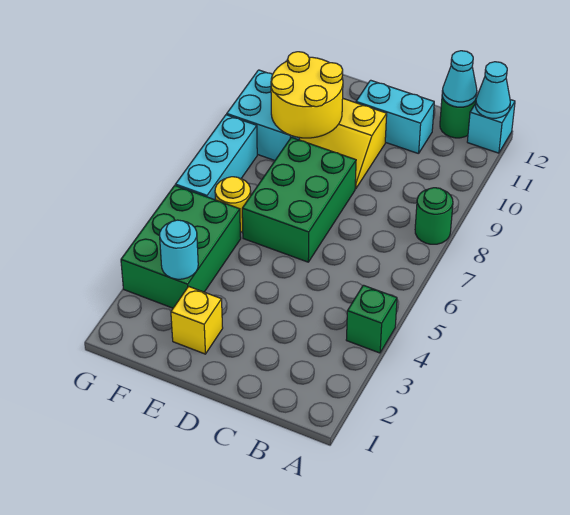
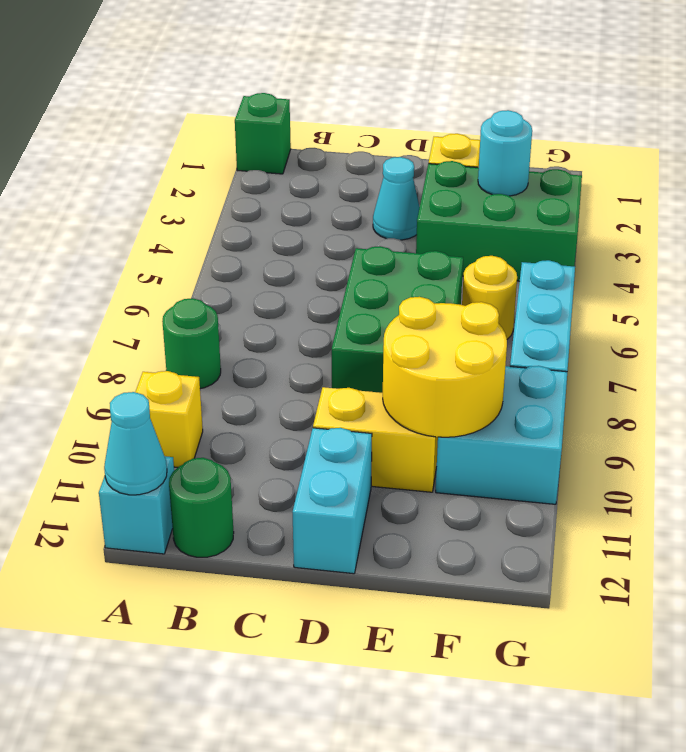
green 1x1 brick [346,285,397,353] -> green 1x1 brick moved to [235,93,291,174]
none -> yellow 1x1 brick [136,371,203,468]
cyan 1x1 cone [442,51,477,107] -> cyan 1x1 cone moved to [373,157,420,240]
cyan 1x2 brick [356,80,434,154] -> cyan 1x2 brick turned to [292,428,372,574]
green 2x3 brick [121,186,241,308] -> green 2x3 brick turned to [416,161,582,281]

